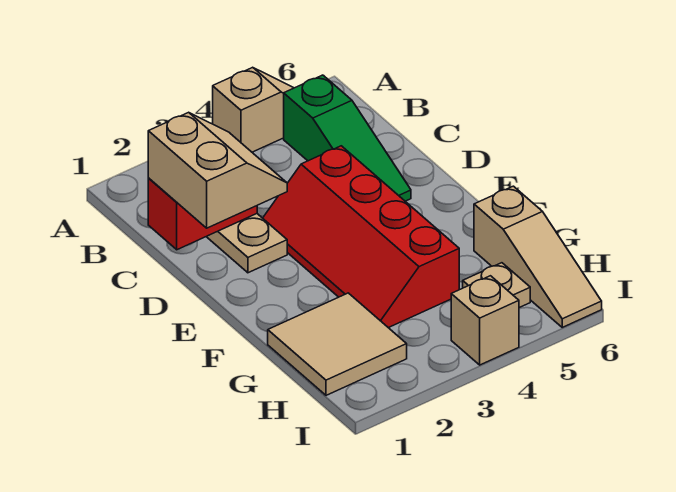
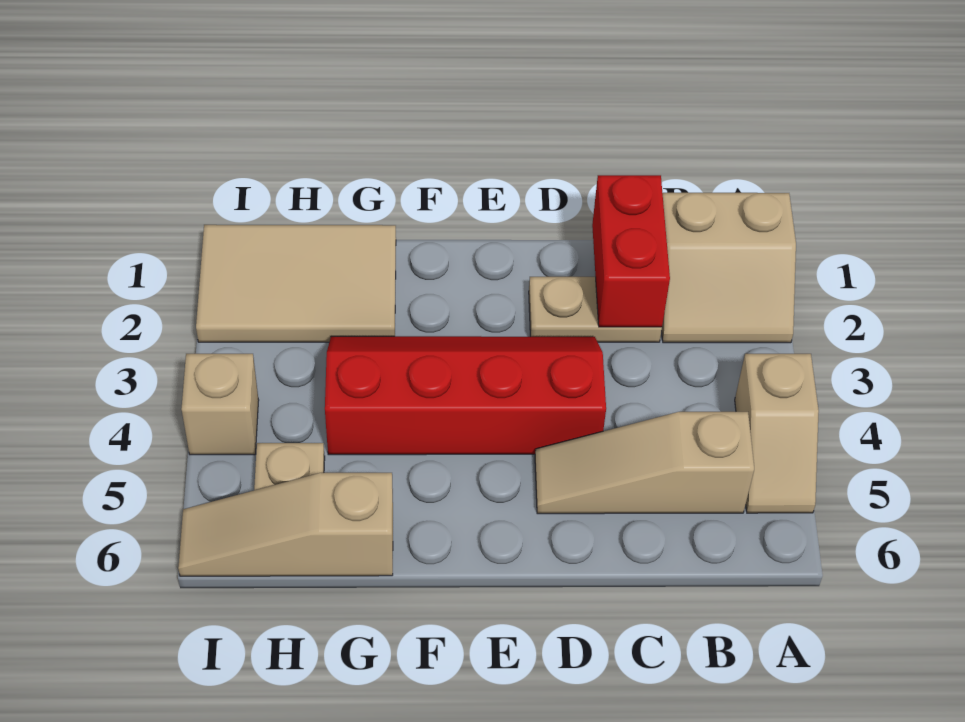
green 1x3 slope [284,75,411,201] -> tan 1x3 slope [535,412,754,514]
tan 2x2 slope [148,112,287,228] -> tan 2x2 slope moved to [662,193,796,343]
tan 2x2 tile [268,293,407,395] -> tan 2x3 tile [196,225,396,342]

